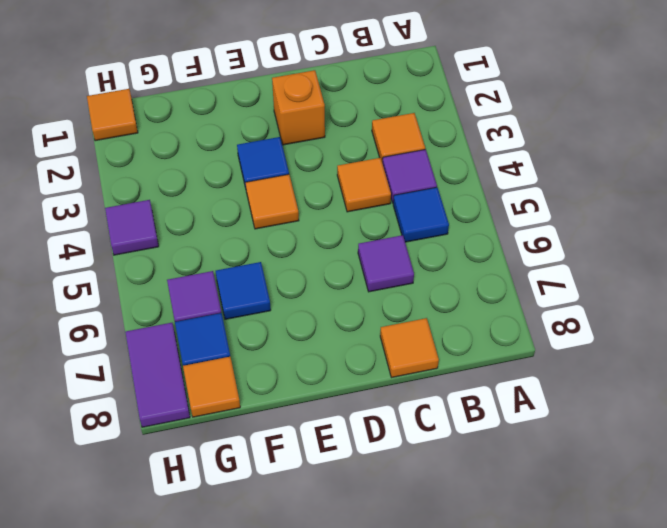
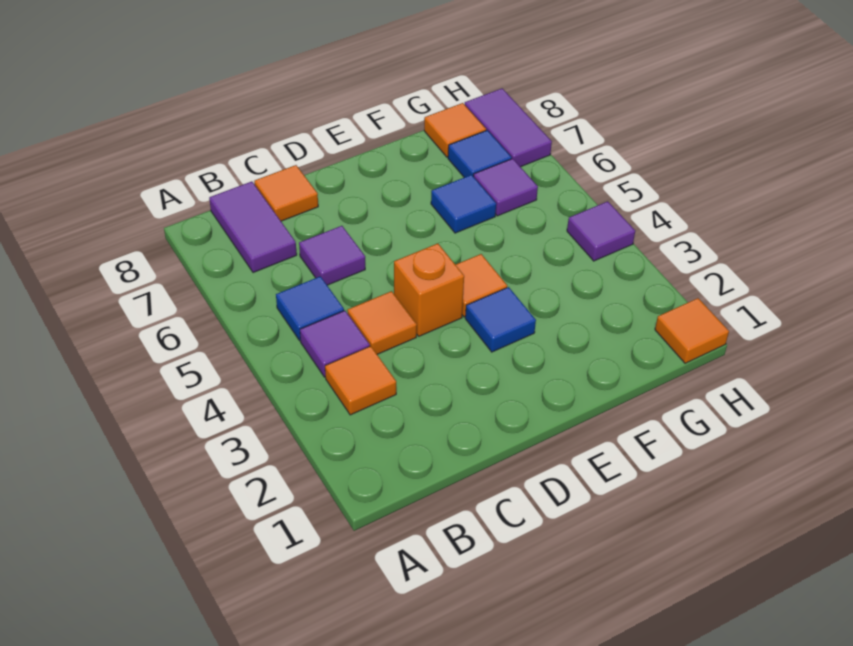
none -> purple 1x2 tile [209,182,297,273]
orange 1x1 brick [272,70,325,145] -> orange 1x1 brick moved to [394,244,464,336]

